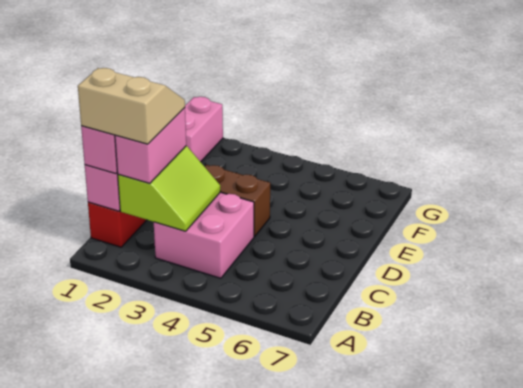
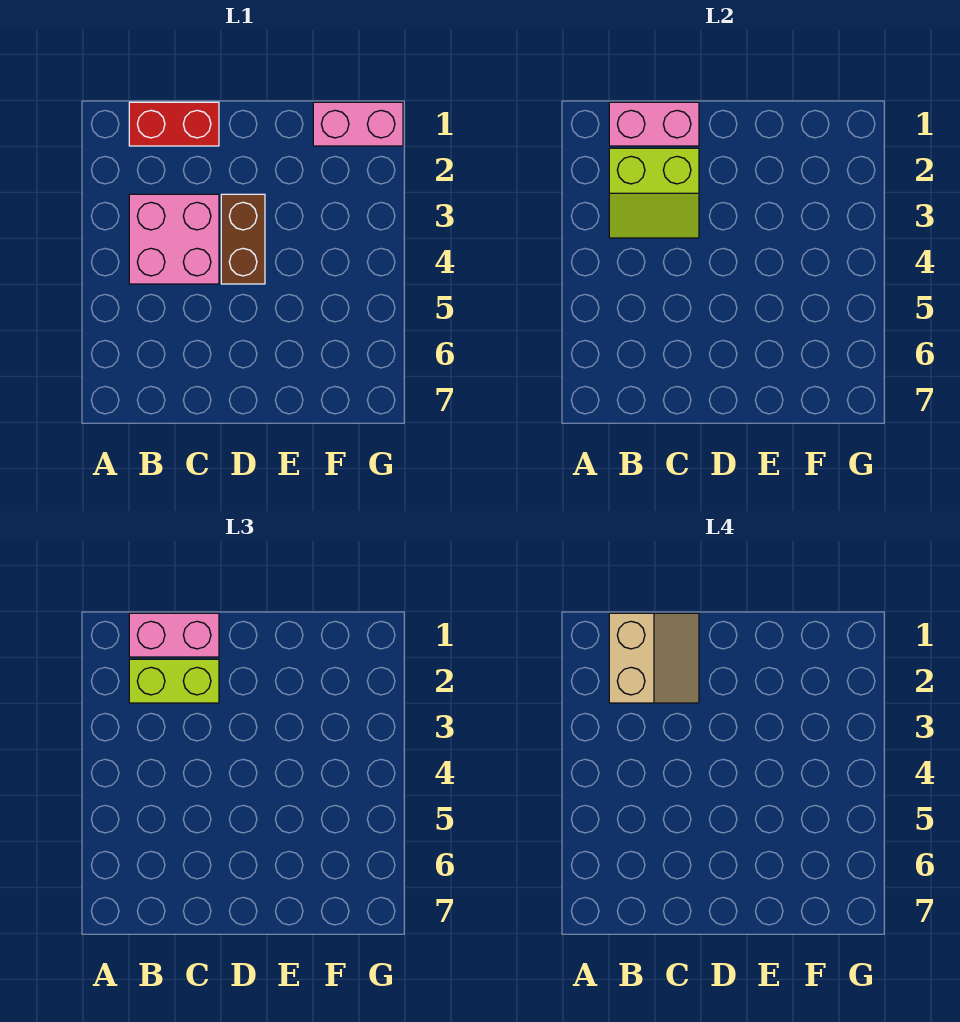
pink 1x2 brick [115,108,186,184] -> lime 1x2 brick [129,659,219,703]

